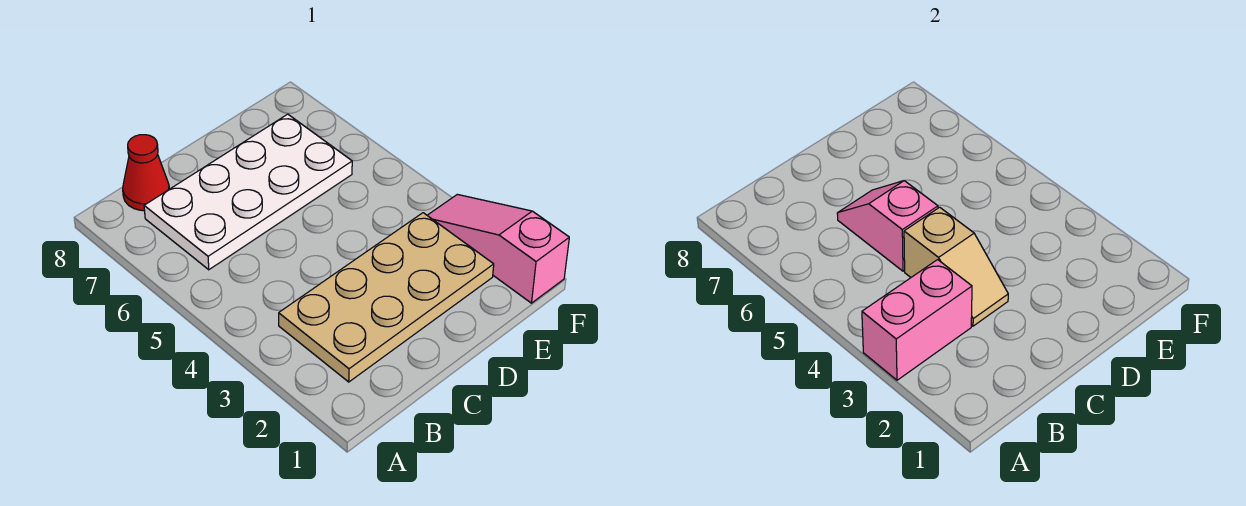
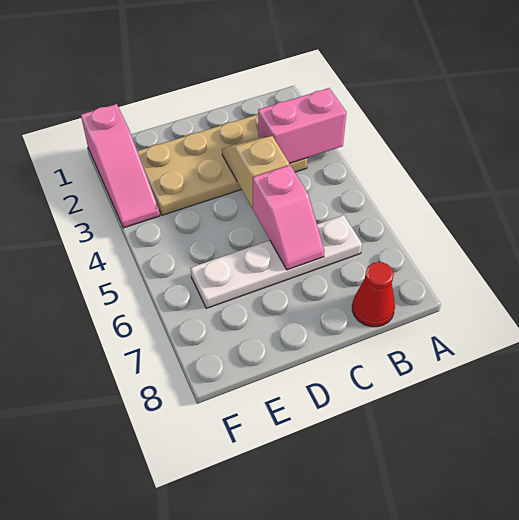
white 2x4 plate [144,114,352,270] -> white 1x4 plate [190,215,362,308]

